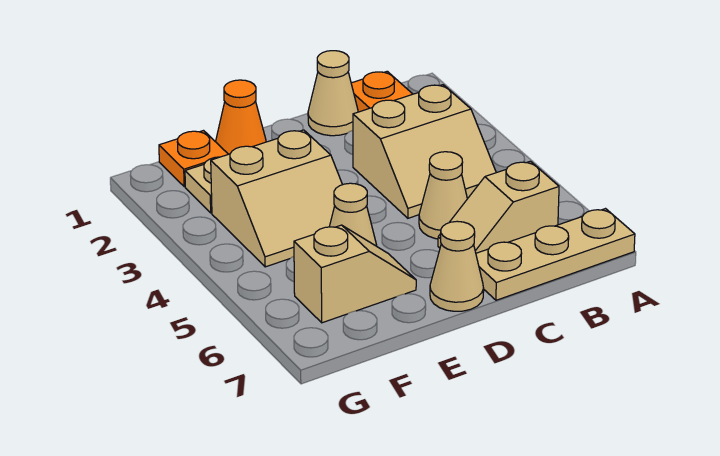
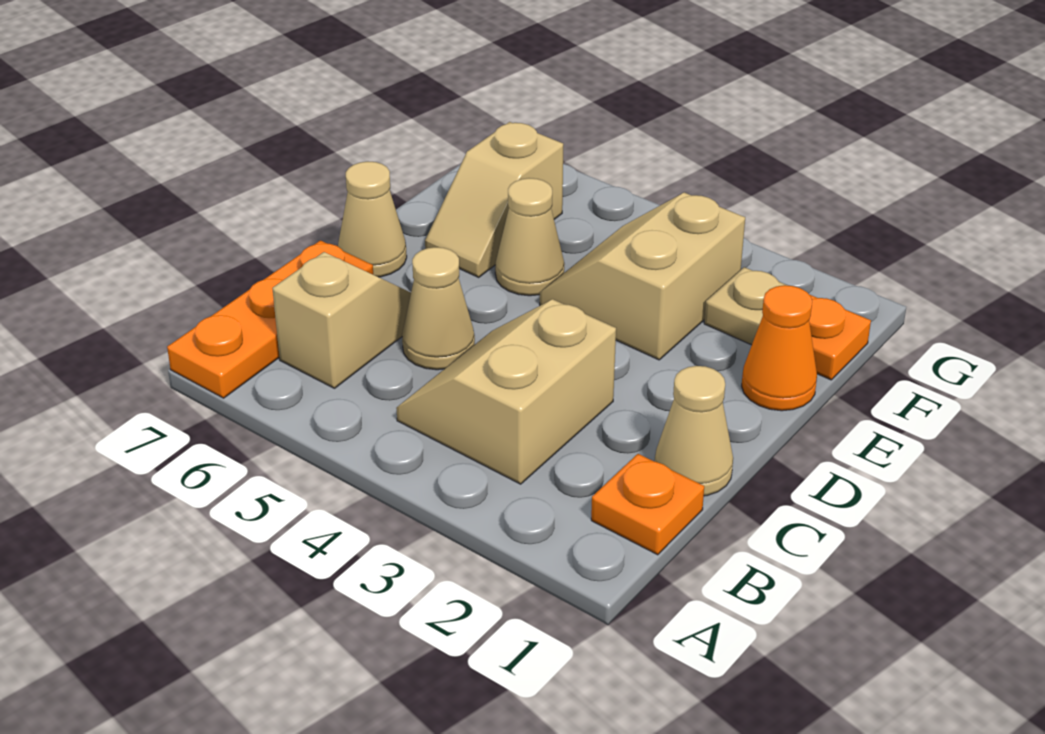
tan 1x3 plate [476,209,635,300] -> orange 1x3 plate [167,240,373,398]

